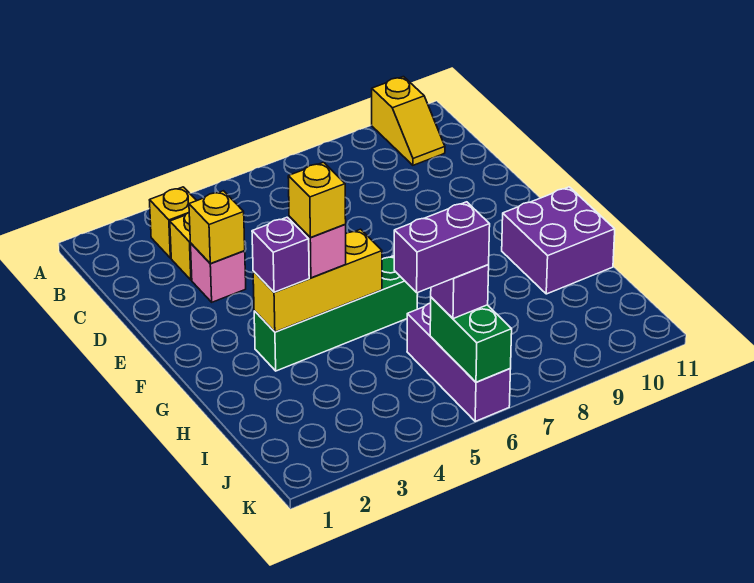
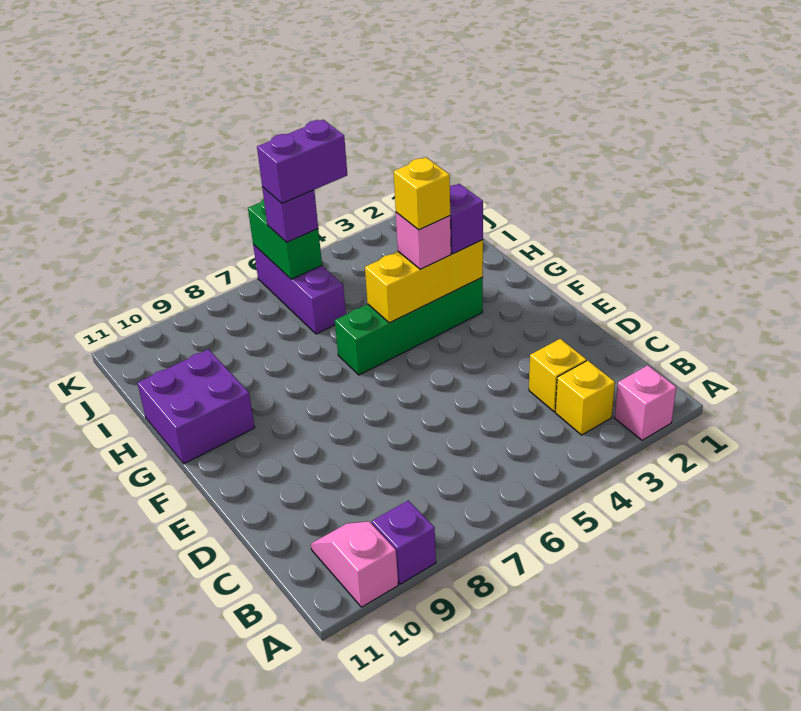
none -> purple 1x1 brick [372,501,436,584]
yellow 1x2 slope [372,77,445,165] -> pink 1x2 slope [311,521,398,607]
pink 1x1 brick [190,243,246,302] -> pink 1x1 brick moved to [615,365,676,440]
yellow 1x1 brick [189,191,245,264] -> none

